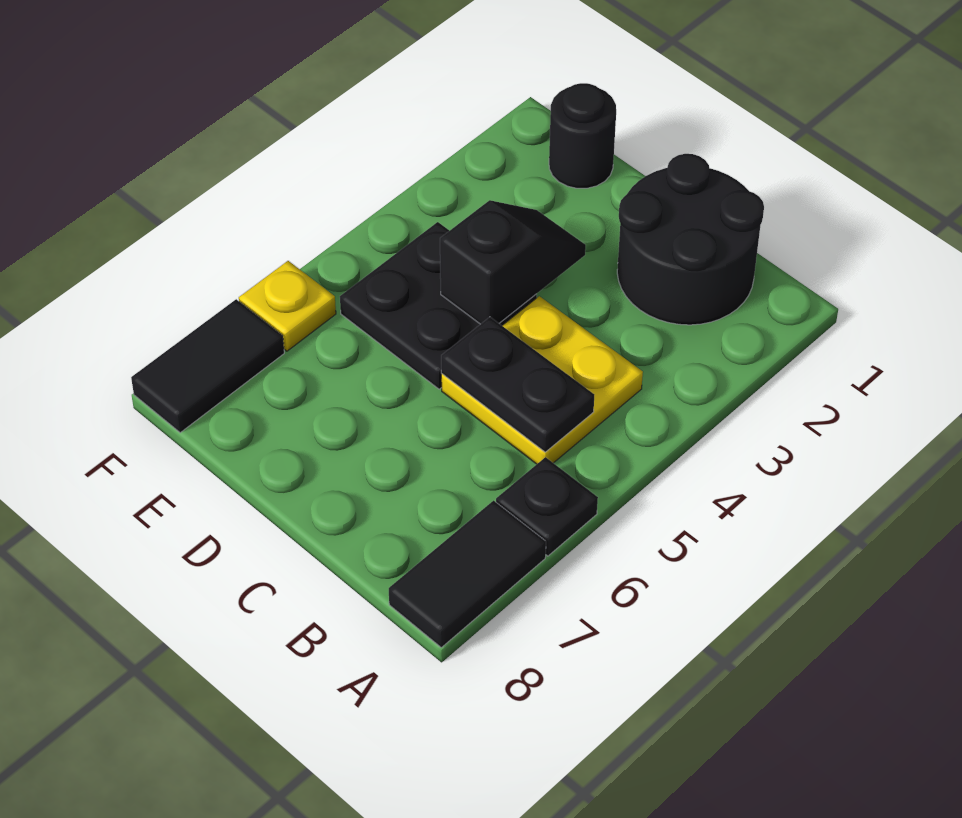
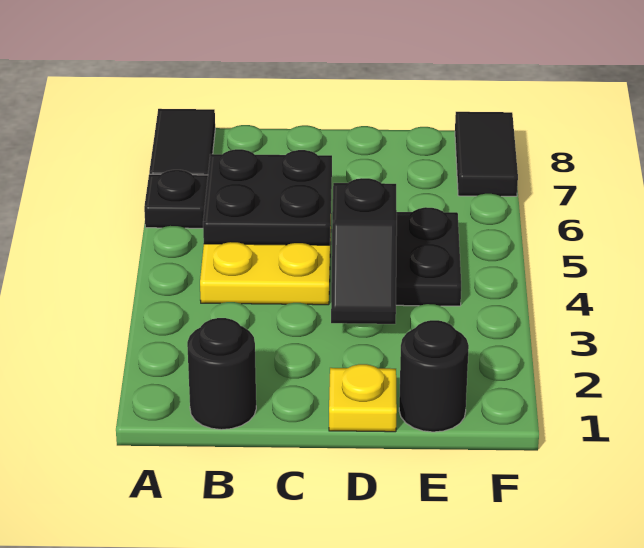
black 2x2 round brick [617,154,764,325] -> black 1x1 round brick [187,318,256,430]
black 1x2 plate [441,317,594,452] -> black 2x2 plate [203,149,332,245]
yellow 1x1 plate [239,261,336,351] -> yellow 1x1 plate moved to [329,364,397,432]

